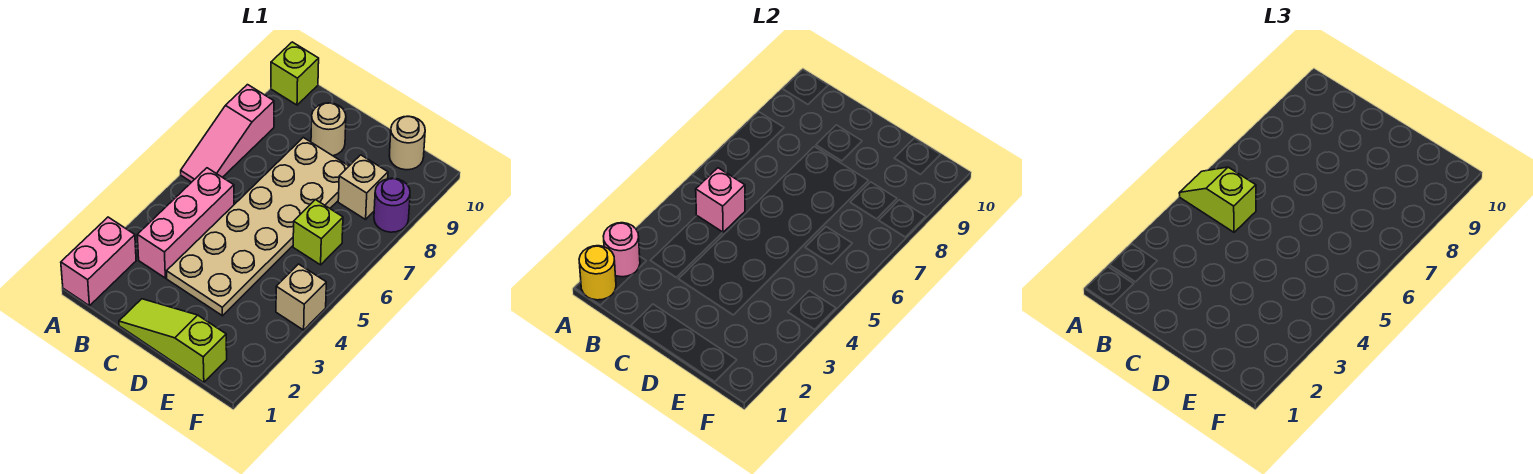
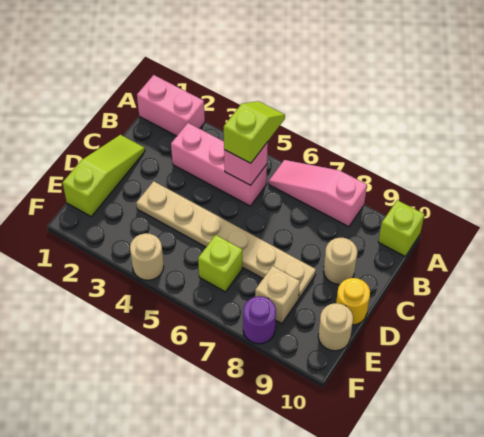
yellow 1x1 round brick [579,246,616,300] -> yellow 1x1 round brick moved to [336,278,370,325]
pink 1x1 round brick [603,223,640,277] -> none
tan 2x6 plate [167,138,349,316] -> tan 1x6 plate [136,181,316,298]
tan 1x1 brick [276,264,326,330] -> tan 1x1 round brick [130,233,164,280]

